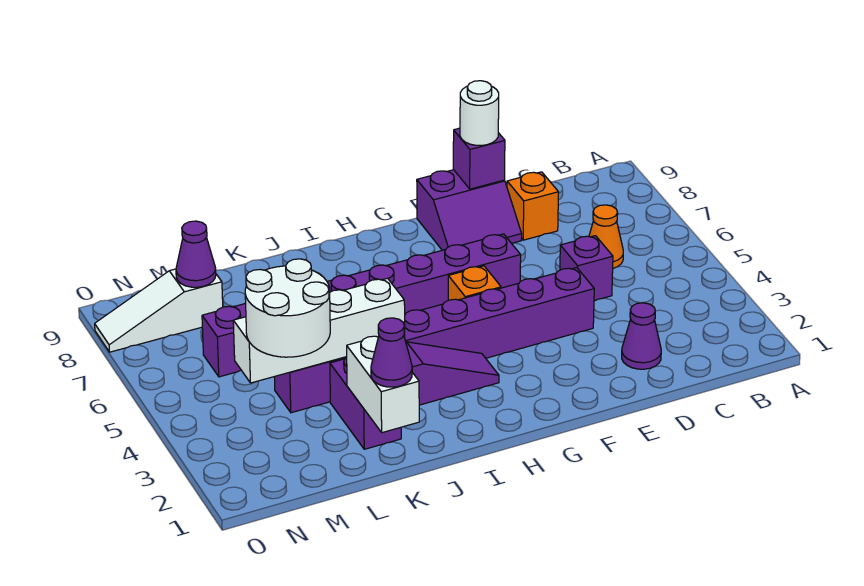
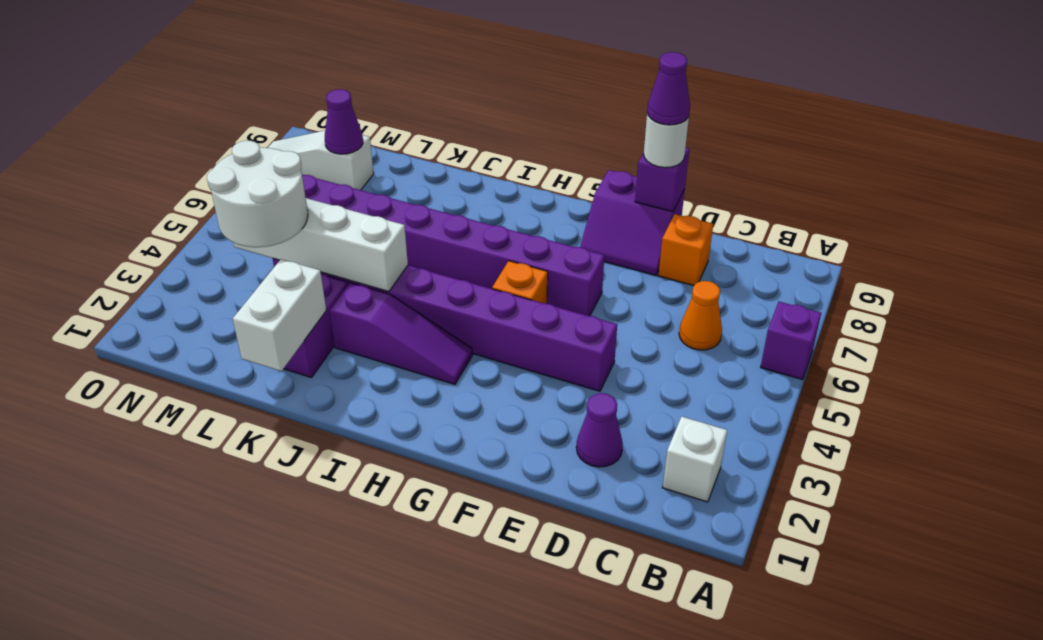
none -> white 1x1 brick [662,417,727,502]
purple 1x1 brick [560,236,613,301] -> purple 1x1 brick moved to [761,302,821,380]
purple 1x1 cone [371,318,412,387] -> purple 1x1 cone moved to [647,52,690,125]

